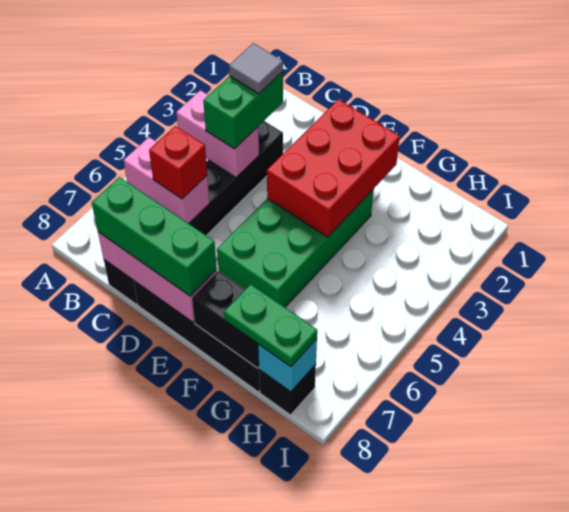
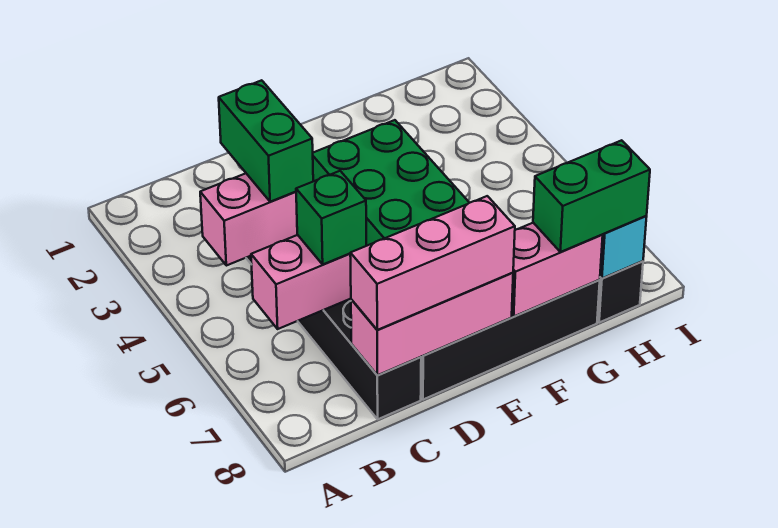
grey 1x1 tile [229,43,283,94] -> none
red 1x1 brick [149,126,207,199] -> green 1x1 brick [296,171,366,264]
green 1x3 brick [92,177,217,296] -> pink 1x3 brick [350,196,515,330]
red 2x3 brick [267,99,400,237] -> none
black 1x2 brick [192,271,259,368] -> pink 1x2 brick [512,223,603,316]
green 1x2 plate [224,284,317,367] -> green 1x2 brick [533,140,650,252]

